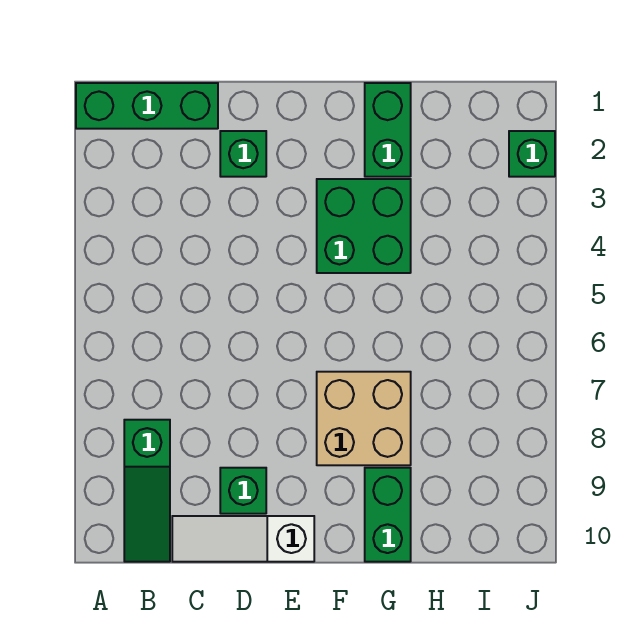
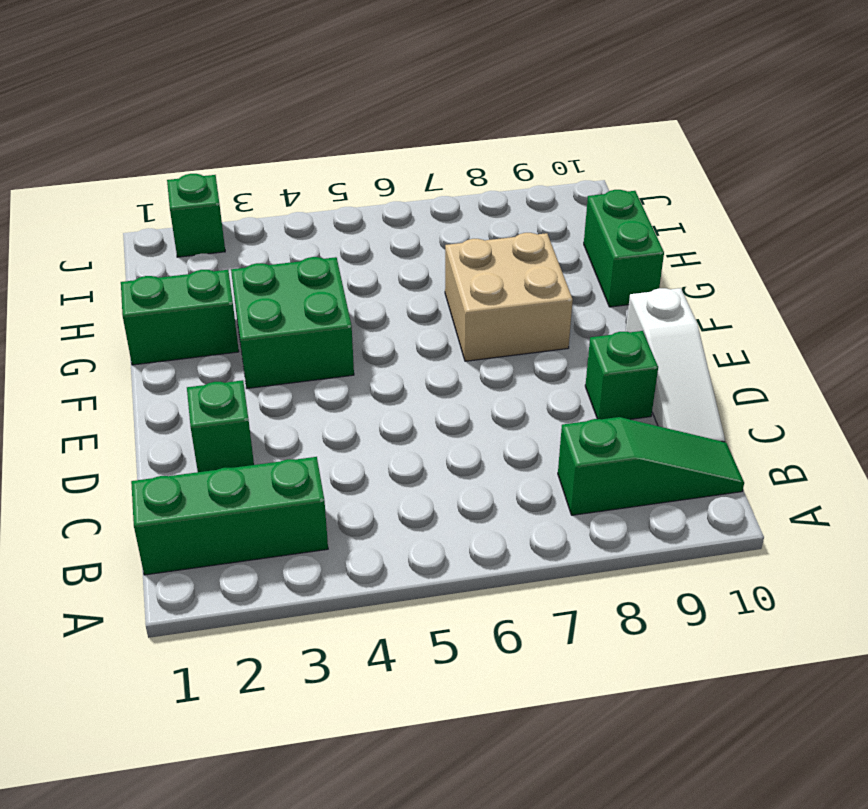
green 1x3 brick [76,83,218,129] -> green 1x3 brick turned to [131,457,328,575]
green 1x2 brick [365,468,411,562] -> green 1x2 brick turned to [584,190,664,307]

